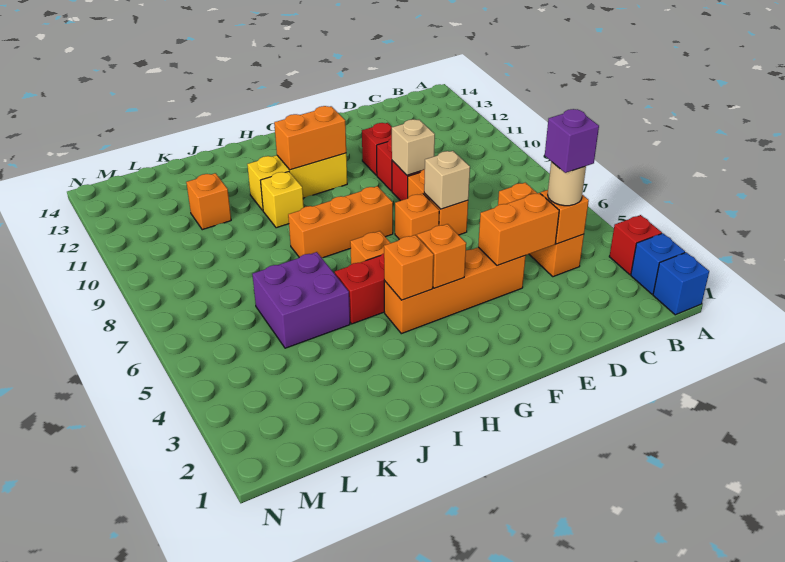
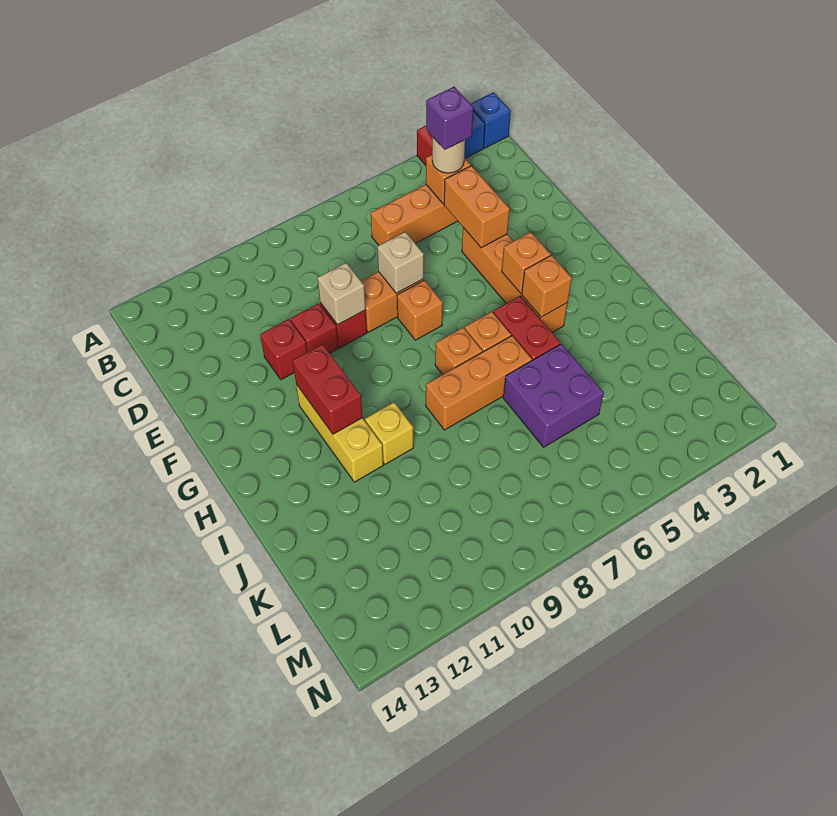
orange 1x3 brick [288,186,393,258] -> orange 1x3 brick turned to [426,336,532,430]
orange 1x2 brick [274,106,346,170] -> red 1x2 brick [293,344,363,434]
orange 1x1 brick [186,173,231,230] -> orange 1x1 brick moved to [435,328,482,375]

